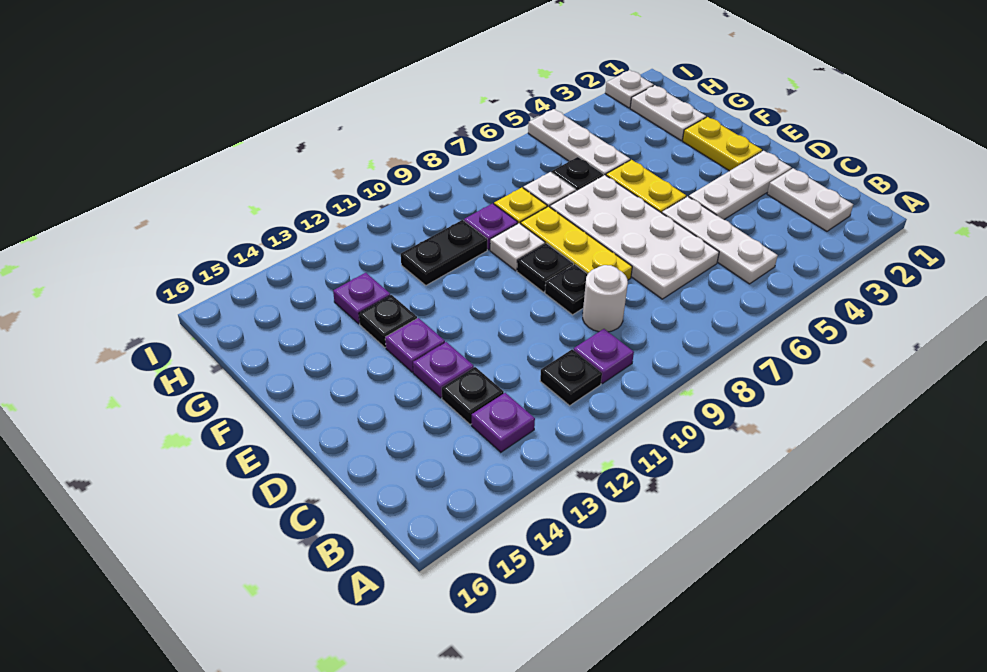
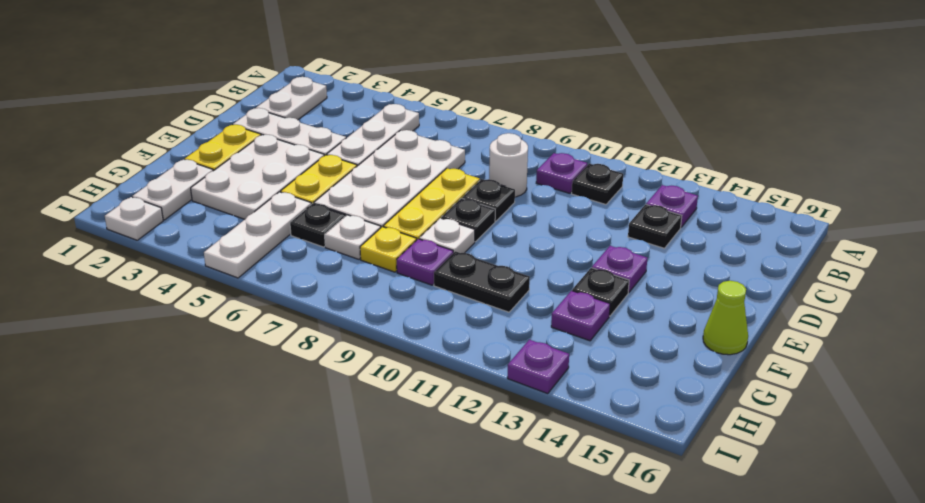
purple 1x1 plate [413,342,474,398] -> purple 1x1 plate moved to [508,340,569,394]
none -> white 2x3 plate [191,135,324,219]
none -> lime 1x1 cone [703,281,748,355]

